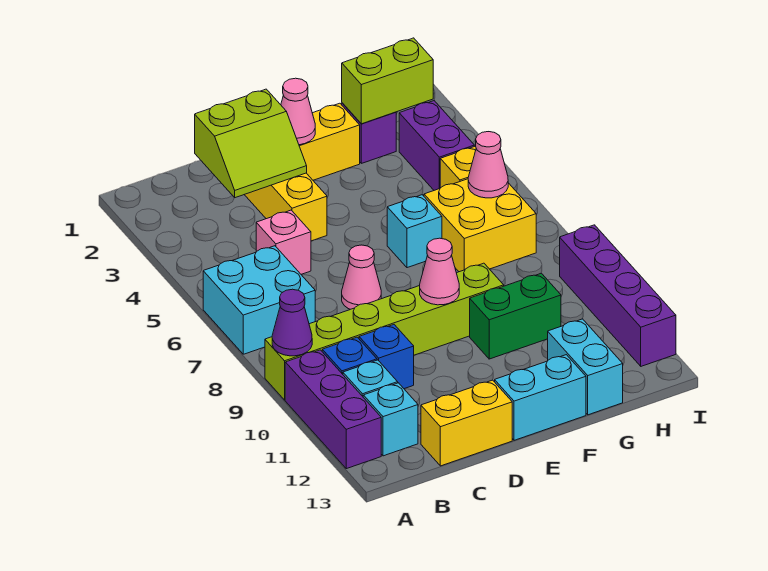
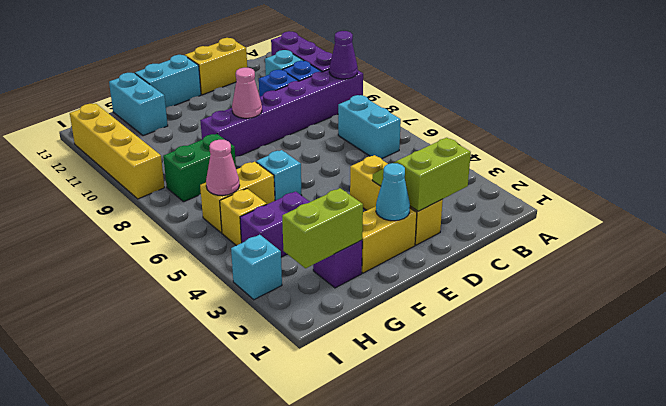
cyan 2x2 brick [203,246,315,354] -> cyan 1x2 brick [338,95,401,159]
lime 1x6 brick [265,263,504,400] -> purple 1x6 brick [200,70,363,157]
cyan 1x1 brick [363,383,418,456] -> cyan 1x1 brick moved to [231,235,282,300]
pink 1x1 brick [256,210,311,274] -> none
pink 1x1 cone [342,245,381,309] -> none
pink 1x1 cone [281,78,315,145] -> cyan 1x1 cone [376,163,410,221]
green 1x2 brick [470,273,561,359] -> green 1x2 brick moved to [163,134,236,202]
yellow 2x2 brick [424,179,536,272] -> yellow 1x2 brick [200,162,275,233]
purple 1x2 brick [399,101,474,190] -> purple 1x2 brick turned to [240,191,310,257]
purple 1x4 brick [560,225,676,366] -> yellow 1x4 brick [70,104,164,199]

